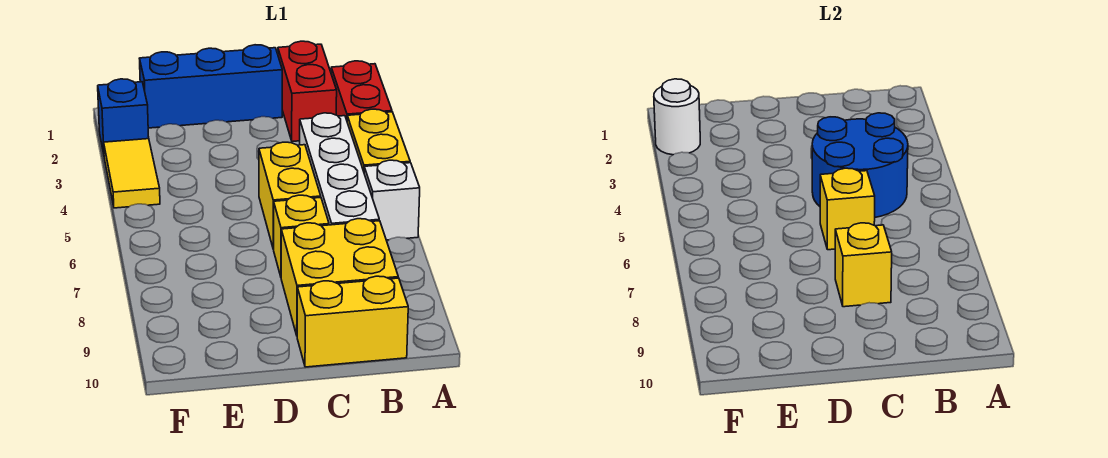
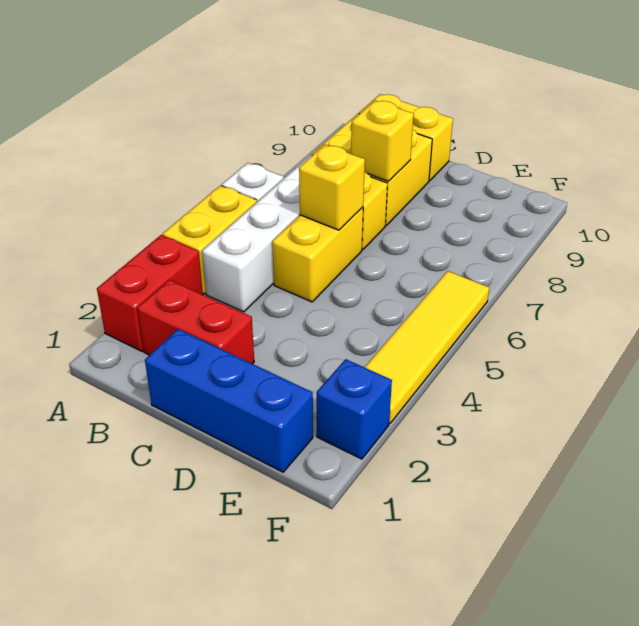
red 1x2 brick [278,41,337,142] -> red 1x2 brick turned to [137,280,254,364]
blue 2x2 round brick [812,113,908,217] -> none
white 1x1 round brick [654,79,700,155] -> none
yellow 1x2 tile [104,139,160,208] -> yellow 1x4 tile [365,271,489,423]

